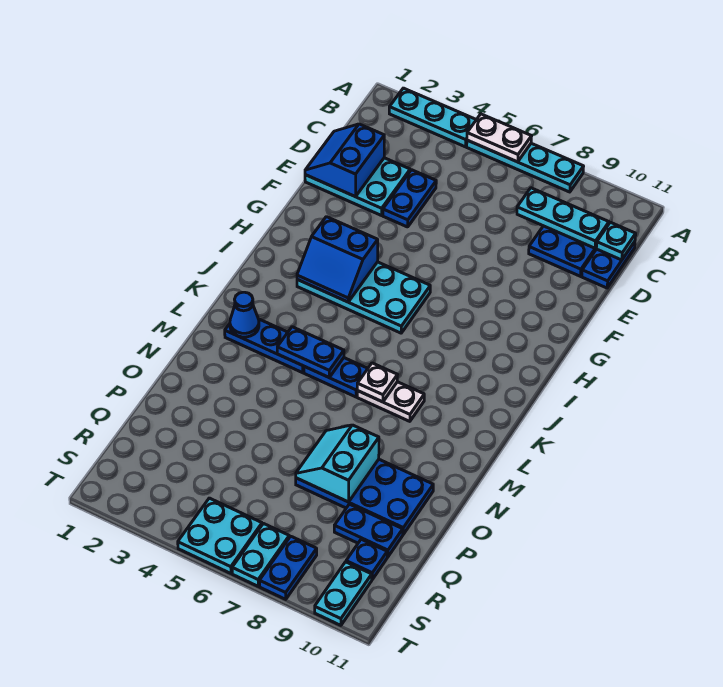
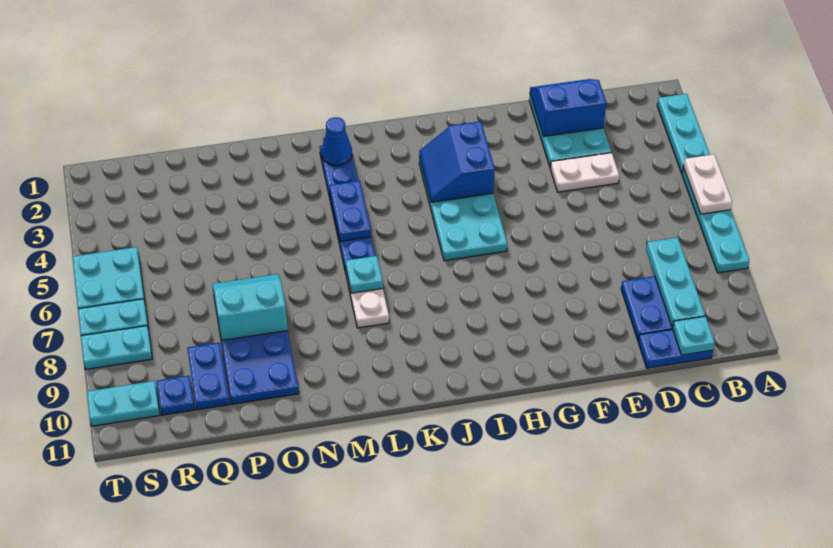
blue 1x2 plate [383,170,436,227] -> white 1x2 plate [550,153,619,192]
white 1x1 plate [357,363,397,402] -> cyan 1x1 plate [346,256,383,293]
blue 1x2 plate [260,536,317,599] -> cyan 1x2 plate [81,326,152,370]

